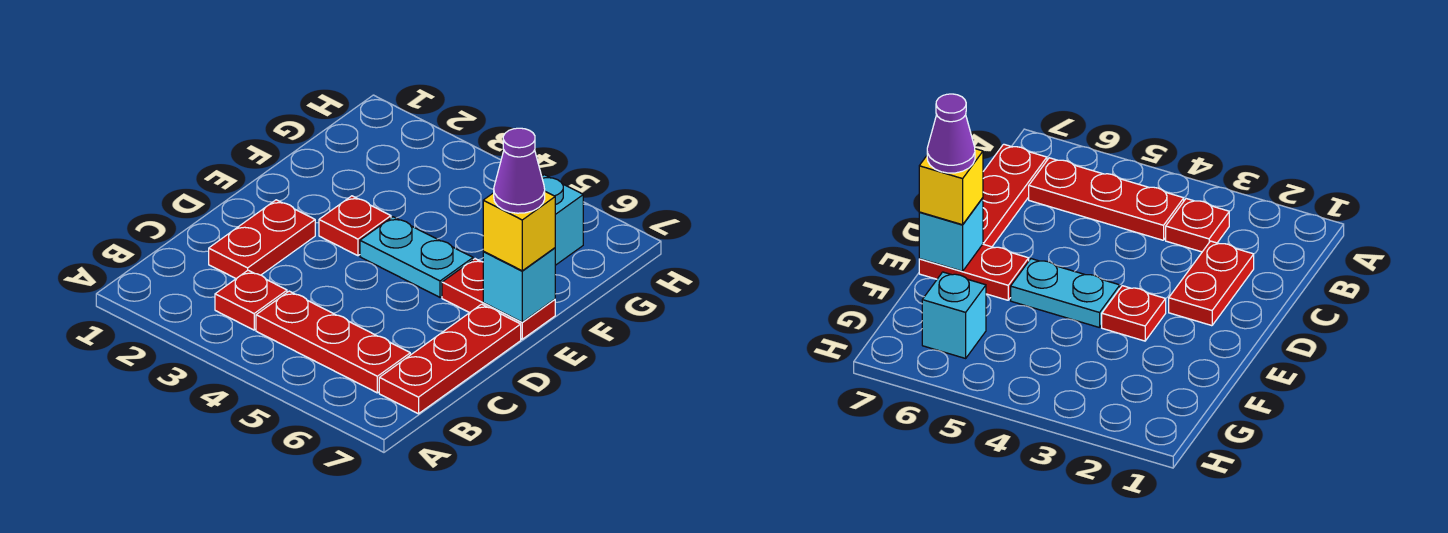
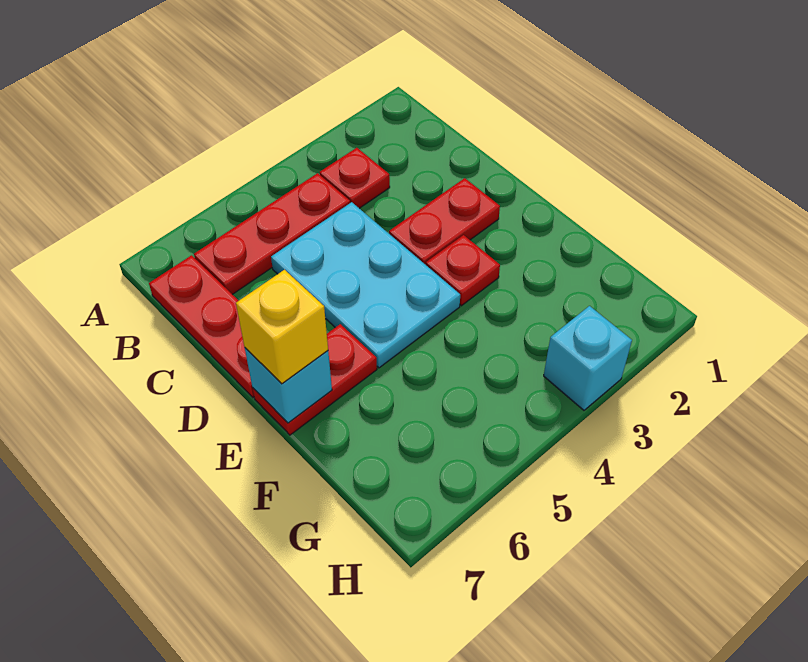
red 1x2 plate [209,200,315,278] -> red 1x2 plate turned to [389,178,500,265]
cyan 1x2 plate [360,217,473,297] -> cyan 2x3 plate [271,202,460,368]
purple 1x1 cone [494,128,545,213] -> none
cyan 1x1 brick [542,175,583,265] -> cyan 1x1 brick moved to [544,306,632,410]

